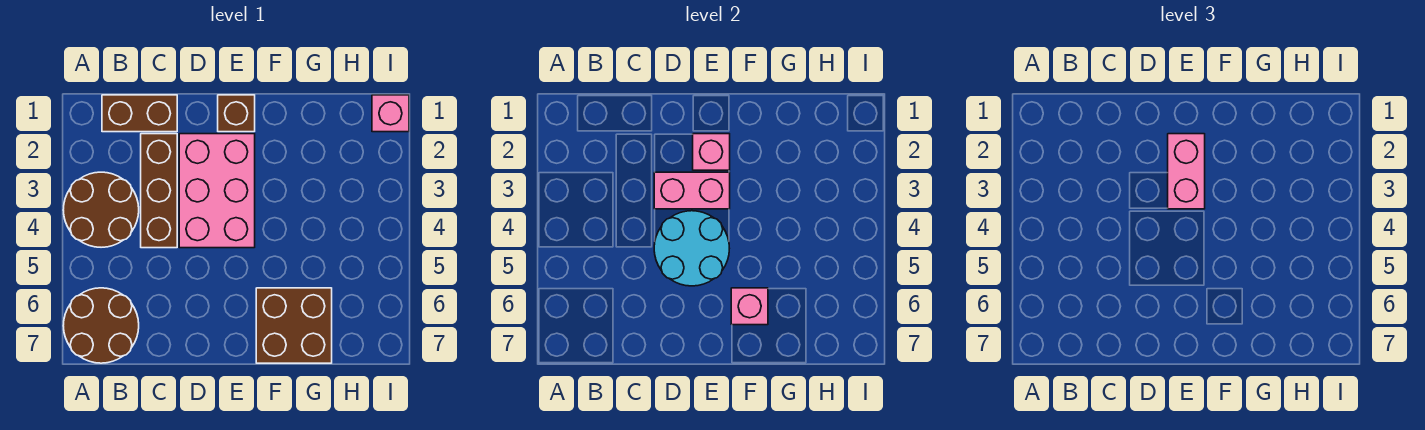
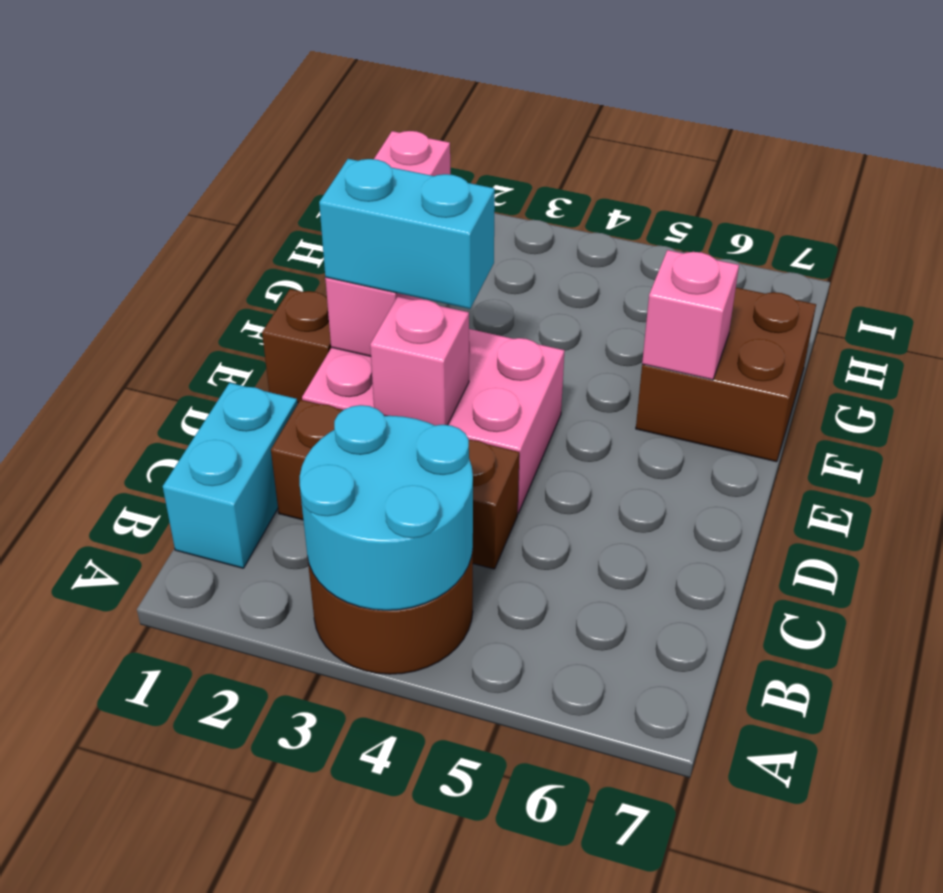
brown 2x2 round brick [63,288,139,363] -> none
brown 1x2 brick [102,95,177,132] -> cyan 1x2 brick [163,383,298,568]
pink 1x2 brick [654,172,730,209] -> pink 1x1 brick [370,297,469,425]
cyan 2x2 round brick [654,211,729,286] -> cyan 2x2 round brick moved to [300,405,473,610]
pink 1x2 brick [1168,134,1205,209] -> cyan 1x2 brick [319,159,495,309]

